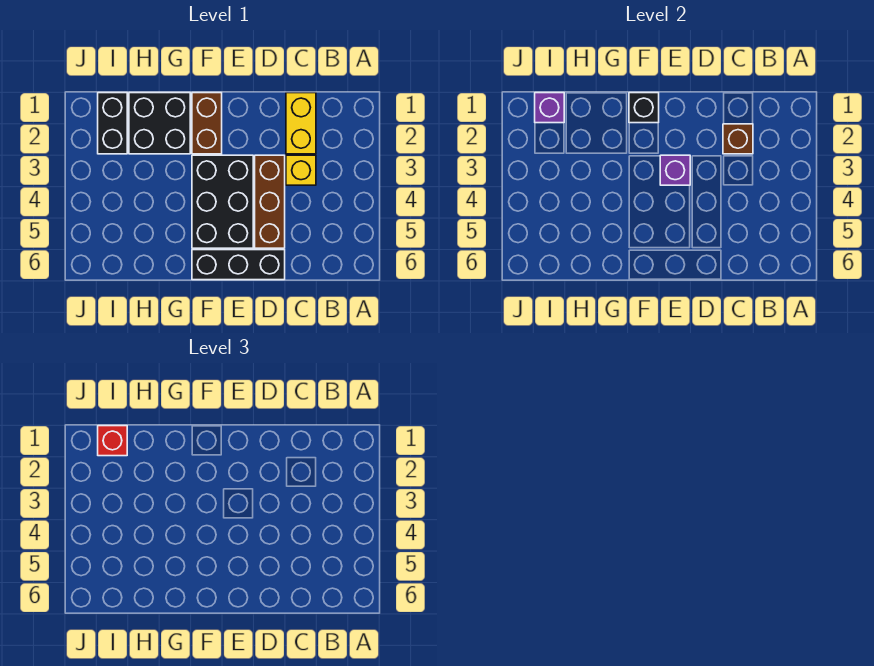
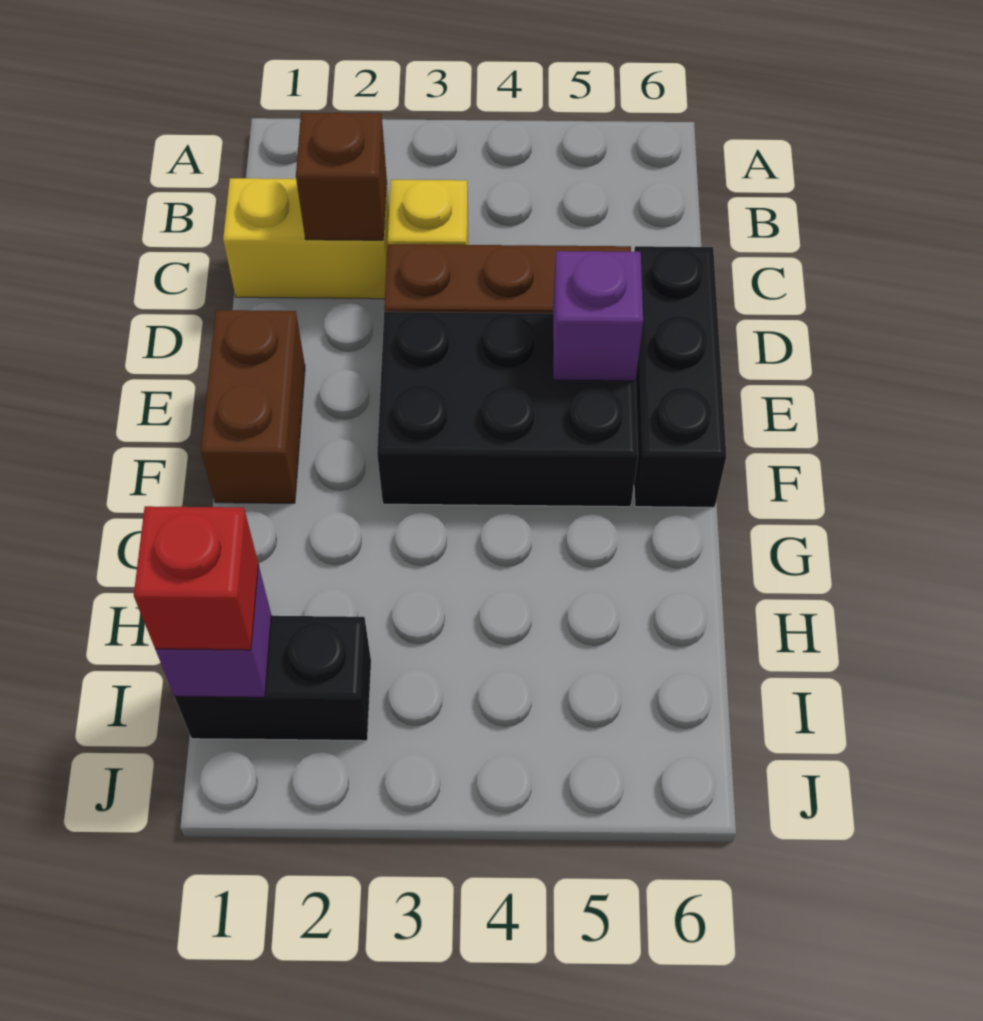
purple 1x1 brick [660,155,690,185] -> purple 1x1 brick moved to [553,251,643,381]
brown 1x2 brick [192,93,222,154] -> brown 1x2 brick turned to [201,310,305,503]
black 1x1 brick [629,93,659,123] -> none
black 2x2 brick [129,93,190,154] -> none

